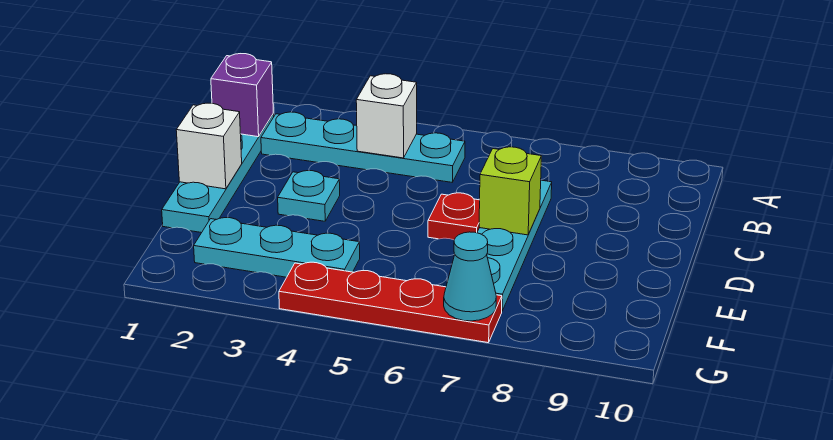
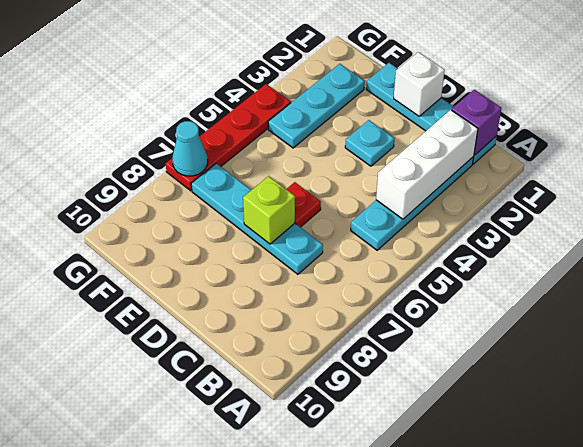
white 1x1 brick [356,74,417,158] -> white 1x3 brick [376,110,478,219]

